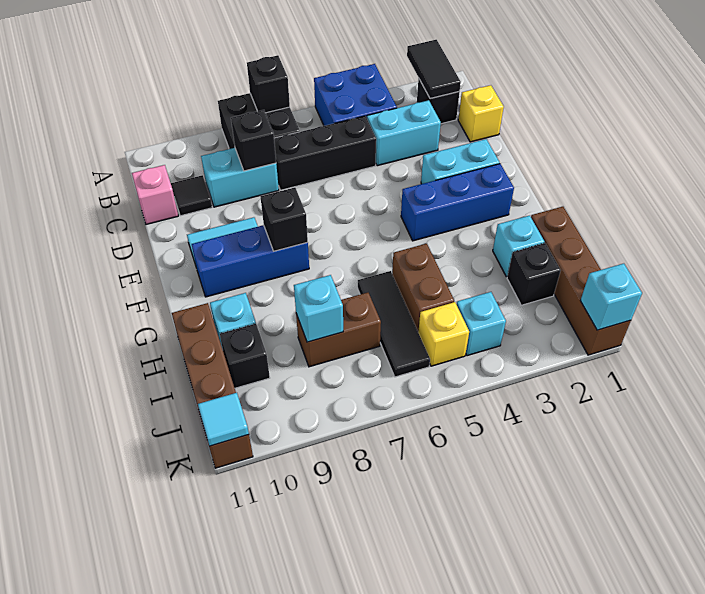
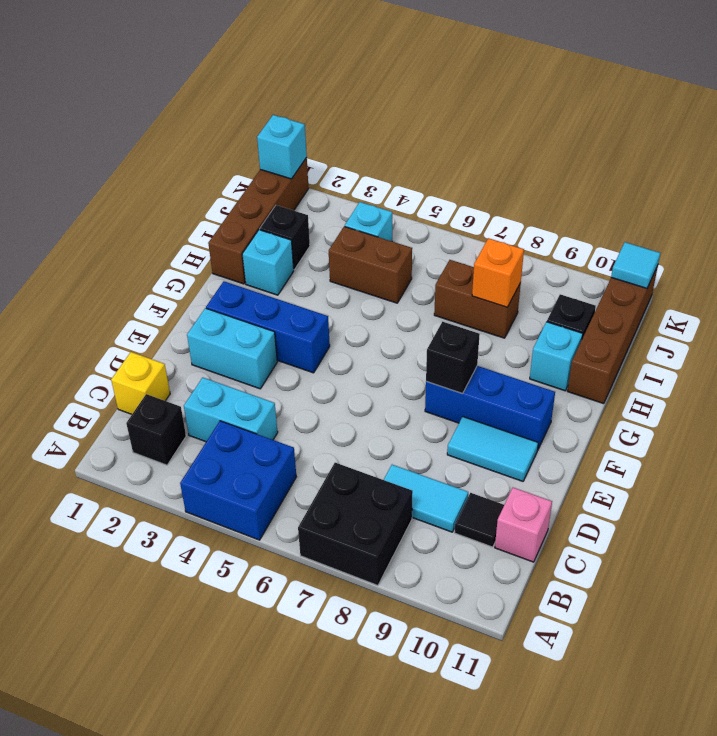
black 1x2 tile [407,40,461,98] -> none
black 1x1 brick [247,55,290,113] -> none
black 1x3 brick [274,116,376,190] -> none
cyan 1x2 brick [201,148,279,207] -> cyan 1x2 tile [384,465,468,532]
black 1x1 brick [231,110,276,171] -> none
brown 1x2 brick [392,244,454,331] -> brown 1x2 brick turned to [329,226,412,303]
black 1x3 tile [358,271,430,377] -> none
cyan 1x1 brick [294,275,343,342] -> orange 1x1 brick [472,238,524,307]
yellow 1x1 brick [418,302,469,366] -> none

